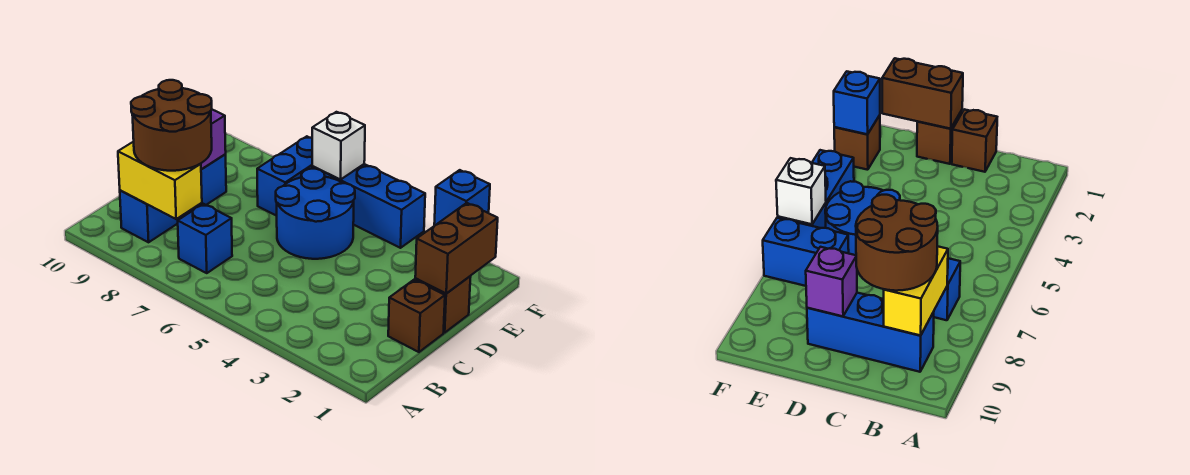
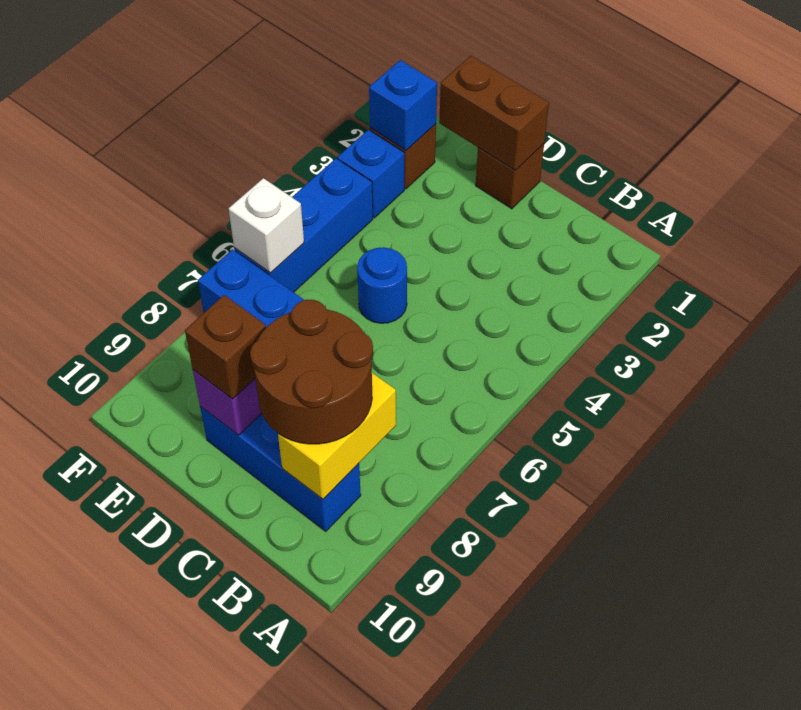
blue 1x1 brick [178,204,232,273] -> blue 1x1 brick moved to [337,130,404,218]
brown 1x1 brick [388,280,445,352] -> brown 1x1 brick moved to [185,295,266,399]
blue 2x2 round brick [276,169,355,259] -> blue 1x1 round brick [357,247,407,323]

